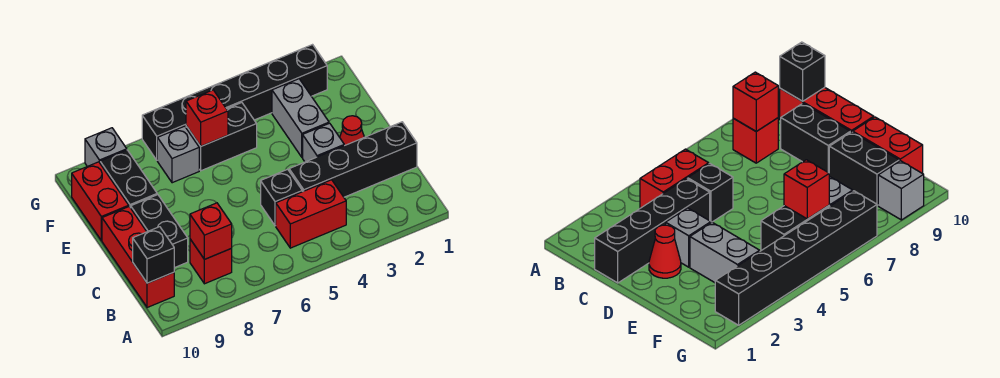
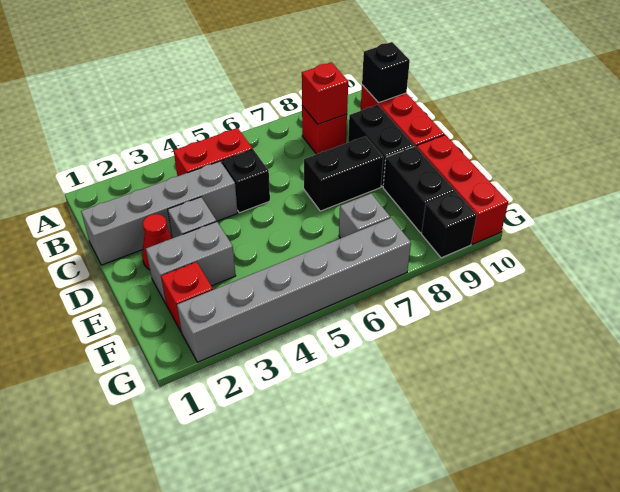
black 1x4 brick [289,122,417,197] -> grey 1x4 brick [81,161,238,265]
grey 1x2 brick [272,79,329,157] -> grey 1x2 brick turned to [146,222,236,303]
red 1x2 brick [72,162,129,241] -> red 1x3 brick [416,135,508,244]
black 1x2 brick [186,103,257,171] -> black 1x2 brick moved to [304,136,383,211]
red 1x1 brick [186,90,228,146] -> red 1x1 brick moved to [161,262,213,332]
black 1x6 brick [142,45,327,160] -> grey 1x6 brick [177,218,411,362]
grey 1x1 brick [85,128,127,166] -> black 1x1 brick [422,192,477,258]

